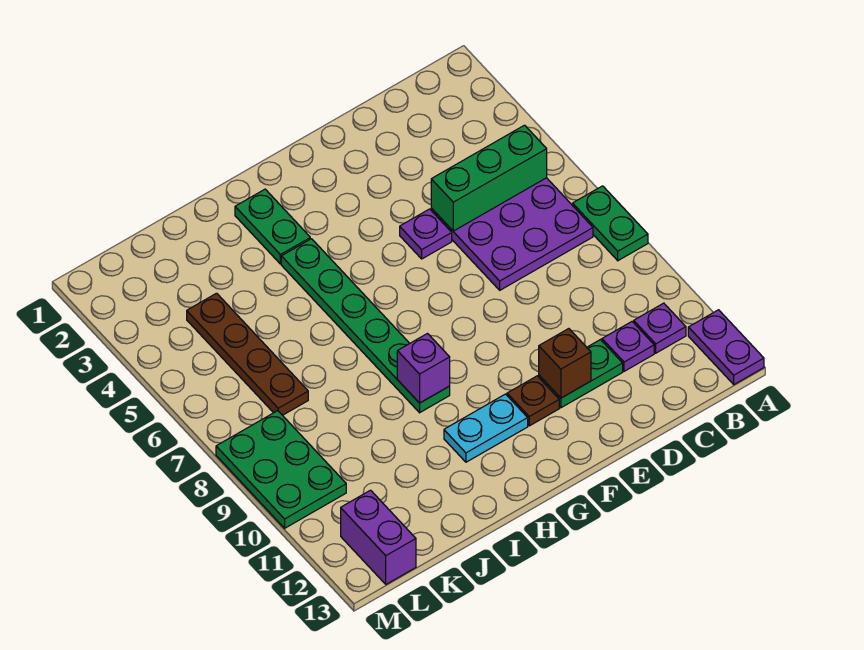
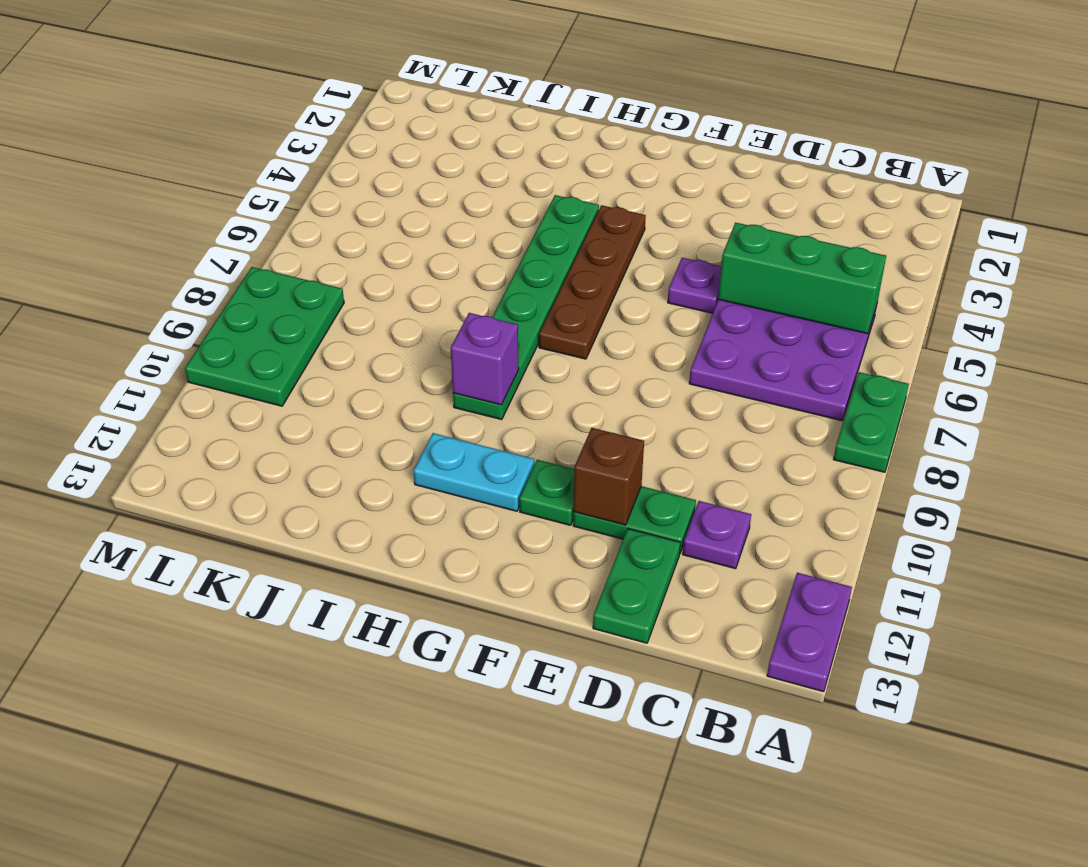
purple 1x1 plate [634,303,686,353] -> none
brown 1x1 plate [507,376,559,426] -> green 1x1 plate [519,460,574,525]
green 1x2 plate [235,189,310,264] -> green 1x2 plate moved to [593,529,680,643]
brown 1x4 plate [187,293,308,415] -> brown 1x4 plate moved to [539,205,646,359]
purple 1x2 brick [341,490,416,584] -> none

